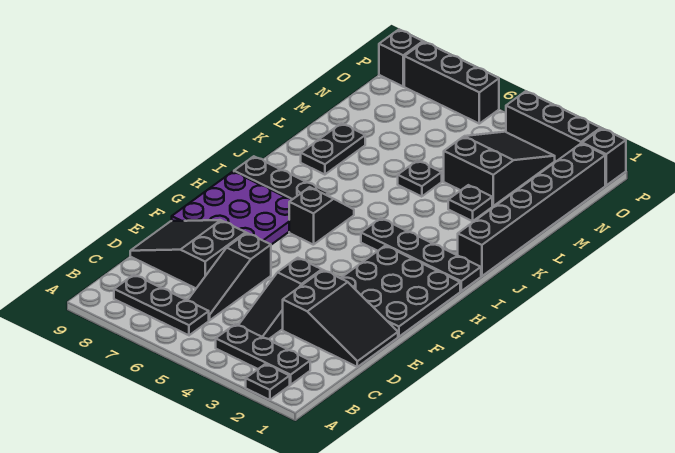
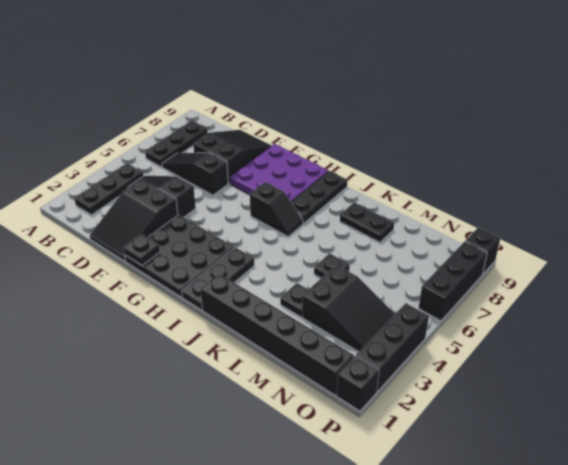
black 1x1 plate [246,364,290,400] -> black 1x1 plate moved to [123,234,160,265]
black 1x4 plate [361,218,481,291] -> black 1x3 plate [182,247,254,310]

